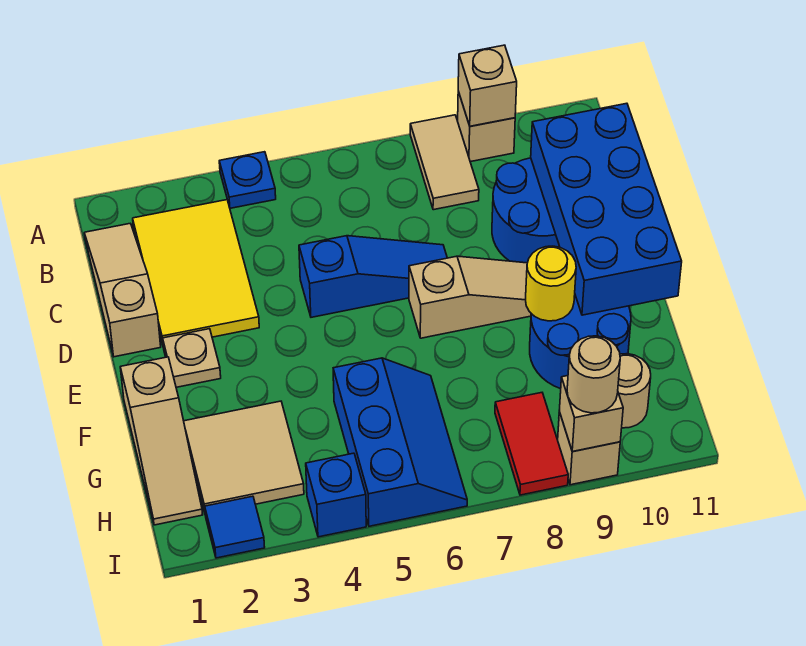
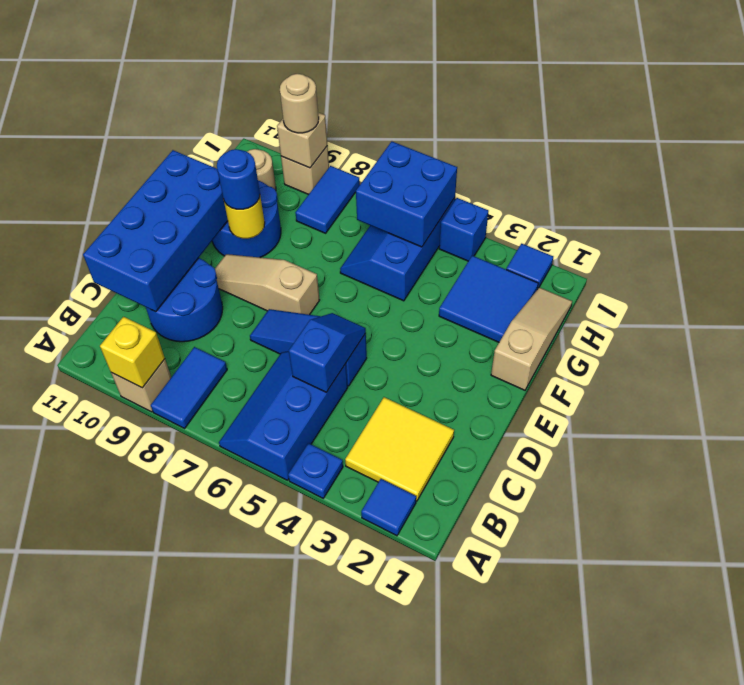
none -> blue 1x1 tile [361,479,416,536]
none -> blue 2x3 slope [219,351,348,480]
tan 1x2 tile [410,115,479,210] -> blue 1x2 tile [151,347,227,428]
tan 1x1 brick [458,45,517,126] -> yellow 1x1 brick [100,317,165,388]
tan 1x3 slope [84,223,161,357] -> none
yellow 2x3 tile [133,200,259,345] -> yellow 2x2 tile [345,397,454,501]
none -> blue 1x2 slope [289,313,366,392]
tan 1x1 plate [163,329,221,387] -> none
none -> blue 1x1 round brick [217,149,260,209]
tan 2x2 tile [184,401,304,513] -> blue 2x2 tile [439,256,538,342]
none -> blue 2x2 brick [356,141,457,247]
red 1x2 tile [495,393,568,495] -> blue 1x2 tile [295,166,360,233]

